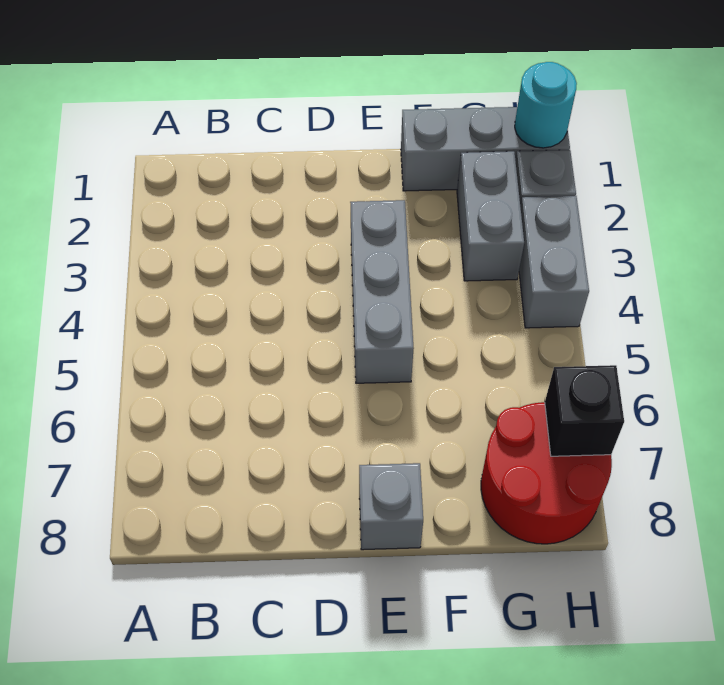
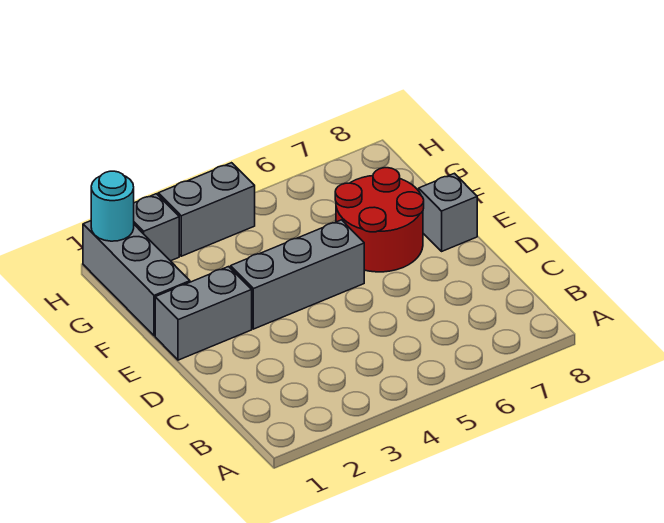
grey 1x2 brick [457,151,524,281] -> grey 1x2 brick moved to [155,267,252,360]
red 2x2 round brick [481,402,612,544] -> red 2x2 round brick moved to [335,168,424,272]
black 1x1 brick [545,365,624,456] -> none

